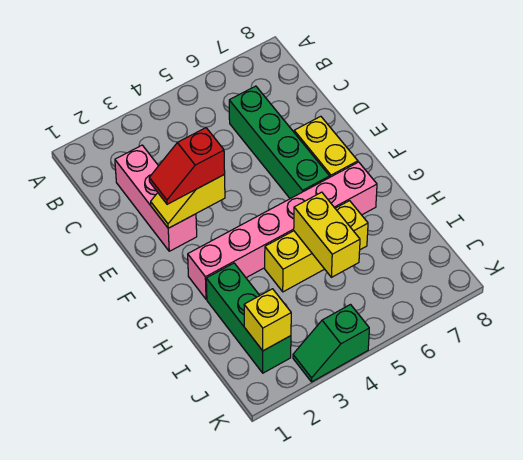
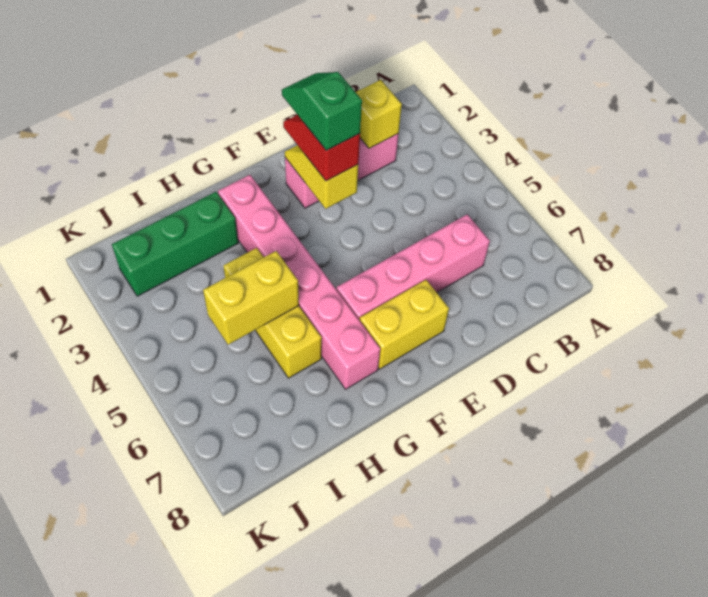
green 1x4 brick [229,86,330,199] -> pink 1x4 brick [337,214,490,320]
yellow 1x1 brick [244,289,291,351] -> yellow 1x1 brick moved to [356,80,402,148]
green 1x2 slope [293,305,369,382] -> green 1x2 slope moved to [282,72,362,150]

